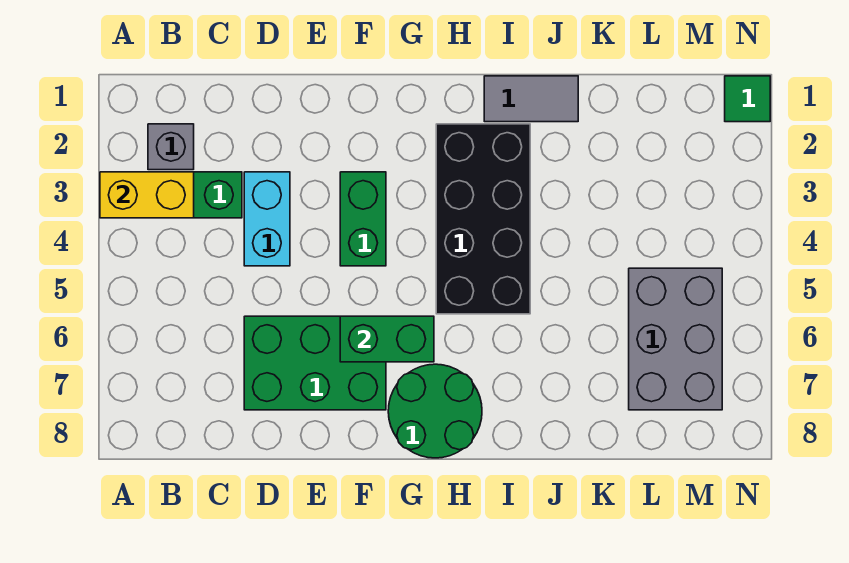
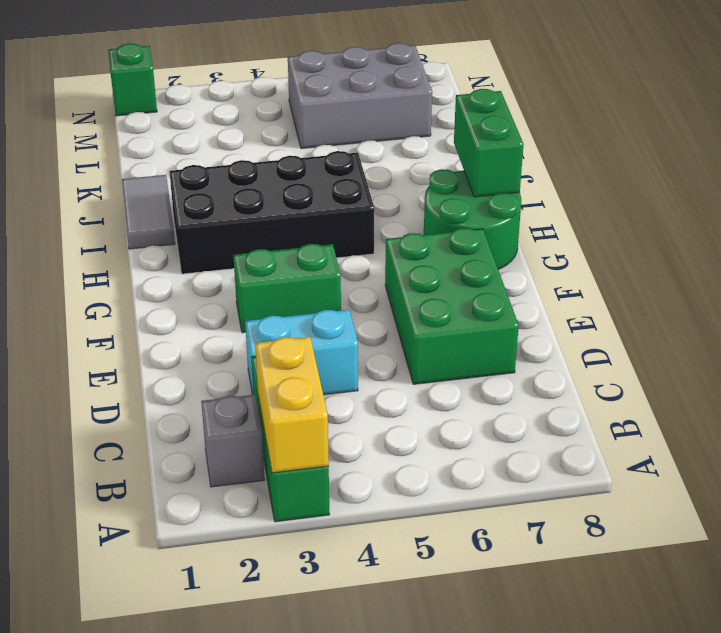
green 1x2 brick [340,316,434,362] -> green 1x2 brick moved to [454,89,524,197]
green 1x1 tile [725,76,770,122] -> green 1x1 brick [108,44,157,116]

